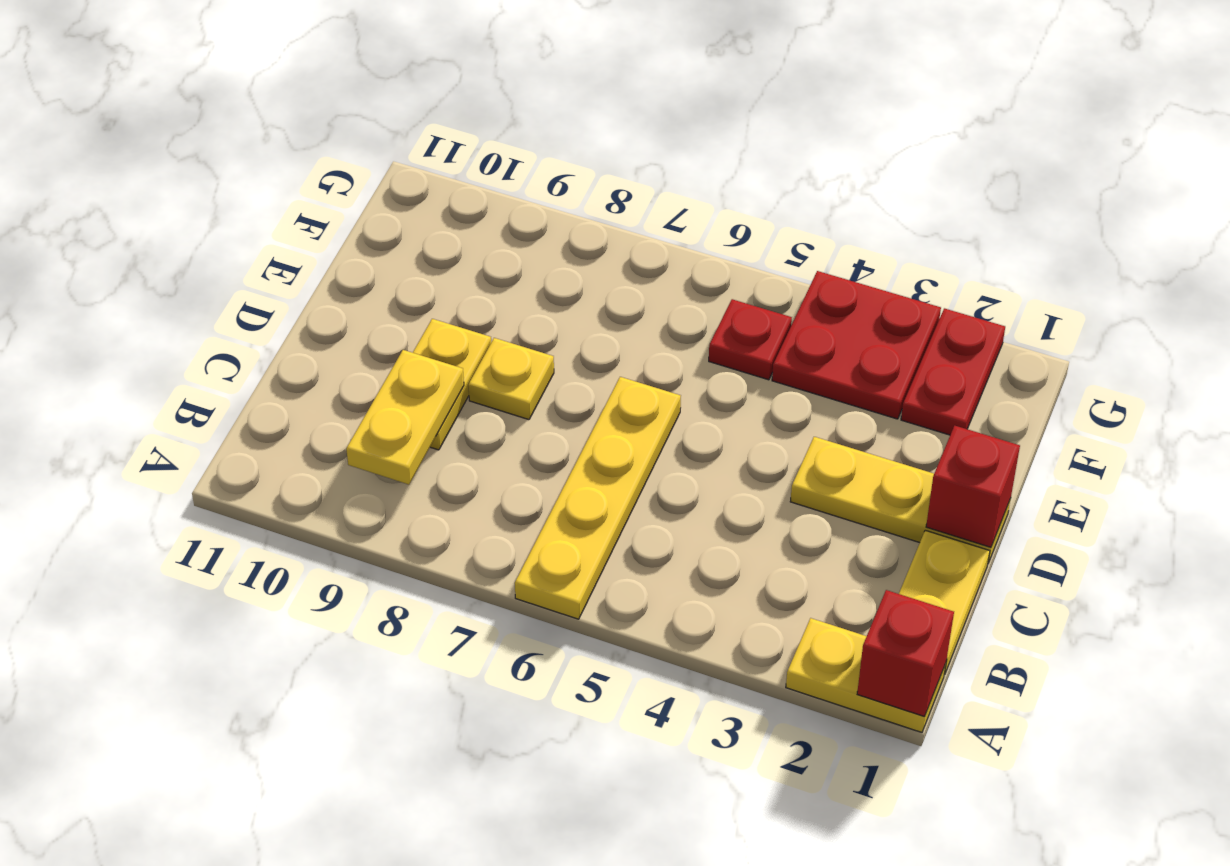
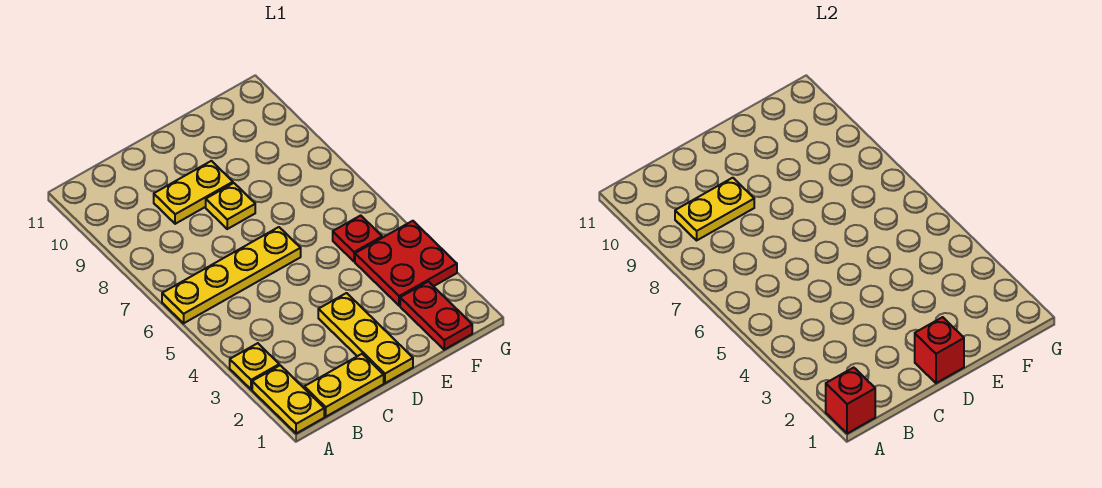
none -> yellow 1x1 plate [230,343,279,389]
red 1x2 plate [901,308,1005,435] -> red 1x2 plate turned to [400,281,472,350]

